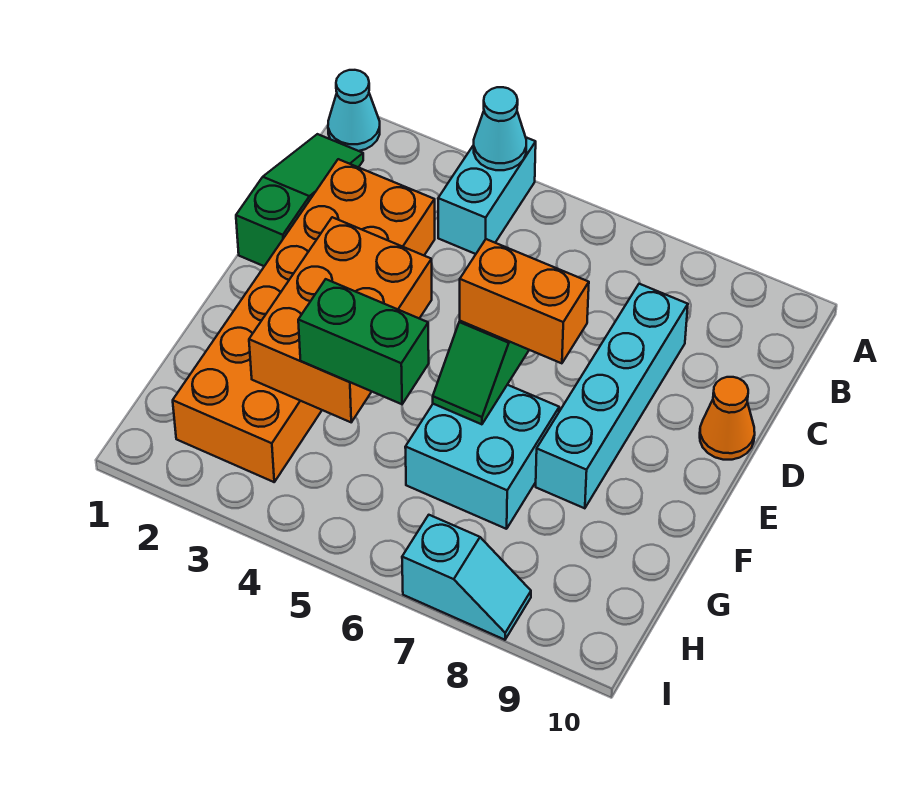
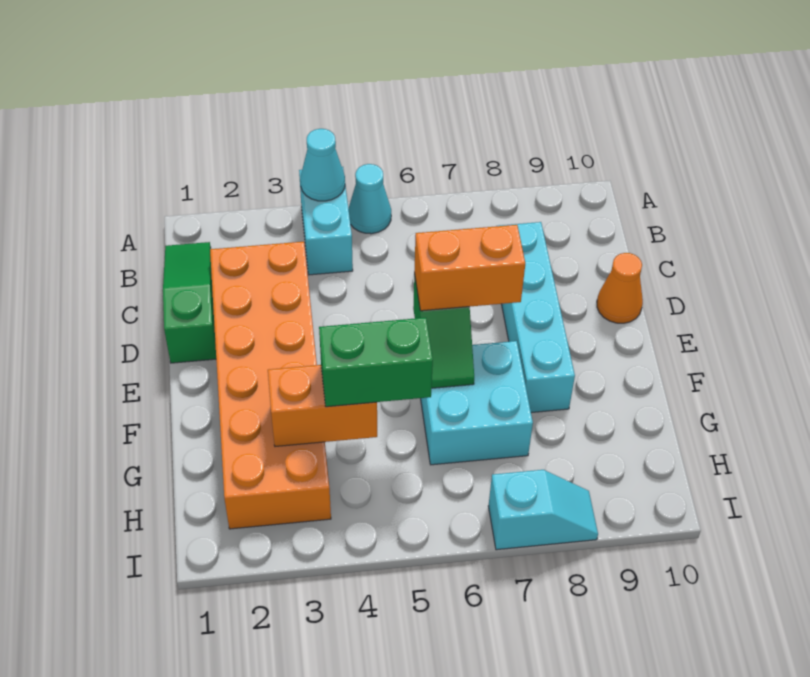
cyan 1x1 cone [328,70,380,151] -> cyan 1x1 cone moved to [349,164,391,234]
orange 2x3 brick [249,217,432,422] -> orange 1x2 brick [268,365,377,446]

